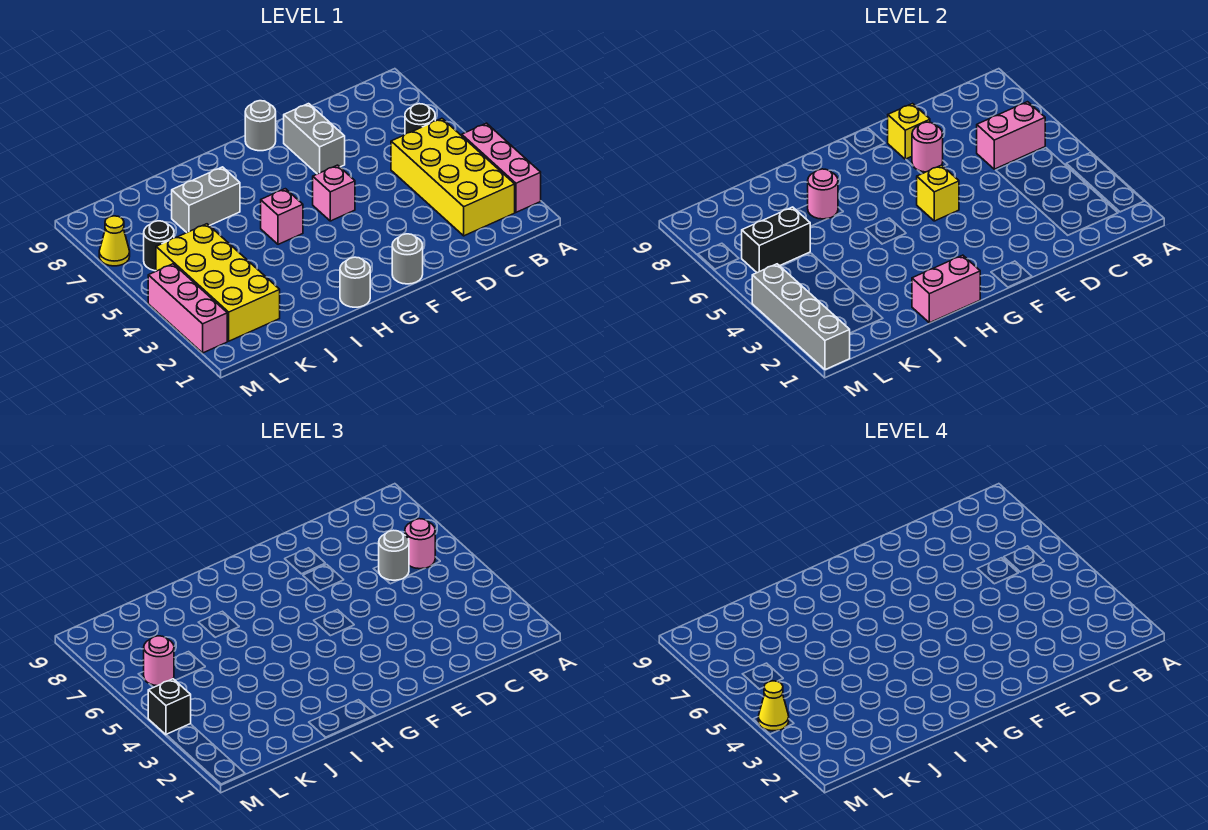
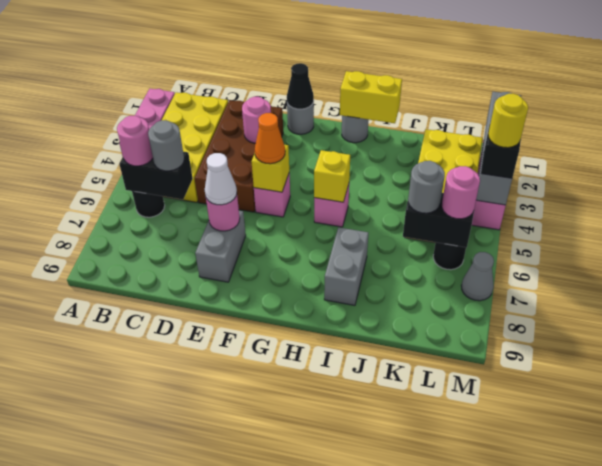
pink 1x2 brick [977,102,1045,169] -> black 1x2 brick [119,152,193,200]
none -> brown 2x4 brick [195,100,283,212]
none -> white 1x1 cone [205,153,237,205]
yellow 1x1 brick [888,104,930,159] -> yellow 1x1 brick moved to [314,150,350,202]
none -> black 1x1 cone [287,63,314,109]
none -> orange 1x1 cone [255,113,285,164]
grey 1x1 round brick [245,101,276,151] -> grey 1x1 round brick moved to [408,161,445,213]
pink 1x2 brick [912,255,980,323] -> yellow 1x2 brick [340,71,402,123]
grey 1x2 brick [172,167,240,232] -> grey 1x2 brick turned to [324,227,368,305]
pink 1x1 round brick [808,169,838,219] -> pink 1x1 round brick moved to [242,97,271,143]
yellow 1x1 cone [758,681,789,731] -> yellow 1x1 round brick [488,94,528,148]
yellow 1x1 cone [99,216,130,266] -> grey 1x1 cone [461,252,494,301]

